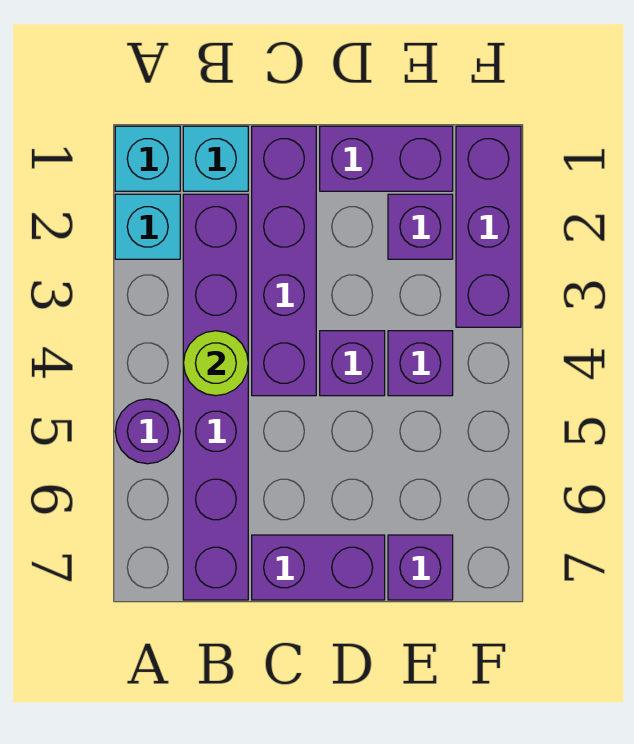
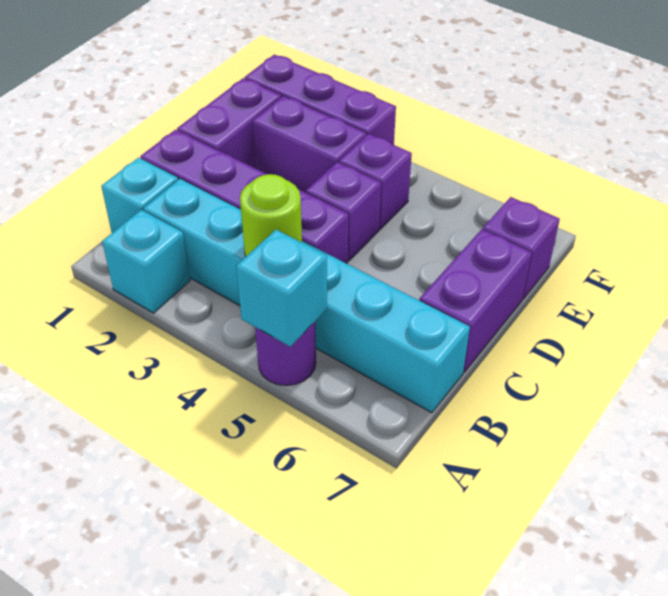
cyan 1x1 brick [115,126,180,191] -> cyan 1x1 brick moved to [236,230,327,346]
purple 1x6 brick [183,194,248,600] -> cyan 1x6 brick [143,179,470,413]
purple 1x1 brick [388,194,453,259] -> purple 1x2 brick [252,96,366,193]

